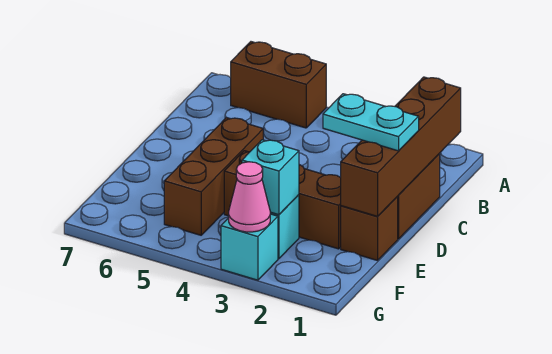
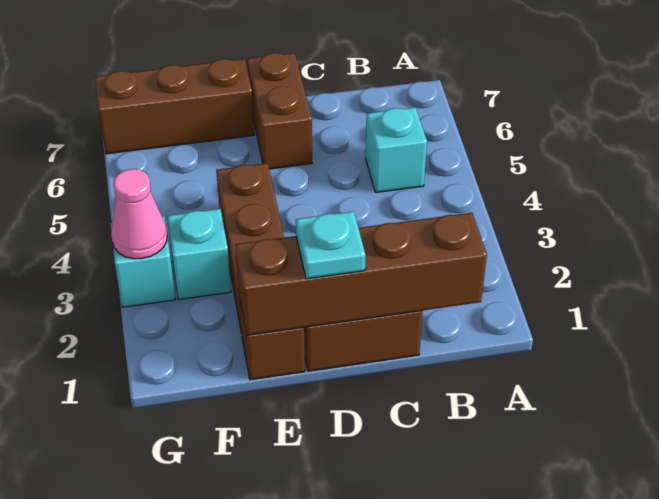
brown 1x2 brick [231,42,326,128] -> brown 1x2 brick moved to [247,53,312,169]
cyan 1x2 plate [323,94,419,151] -> cyan 1x1 plate [296,211,365,279]
brown 1x3 brick [164,117,263,235] -> brown 1x3 brick moved to [95,59,254,154]
cyan 1x1 brick [242,140,299,215] -> cyan 1x1 brick moved to [366,107,427,192]

